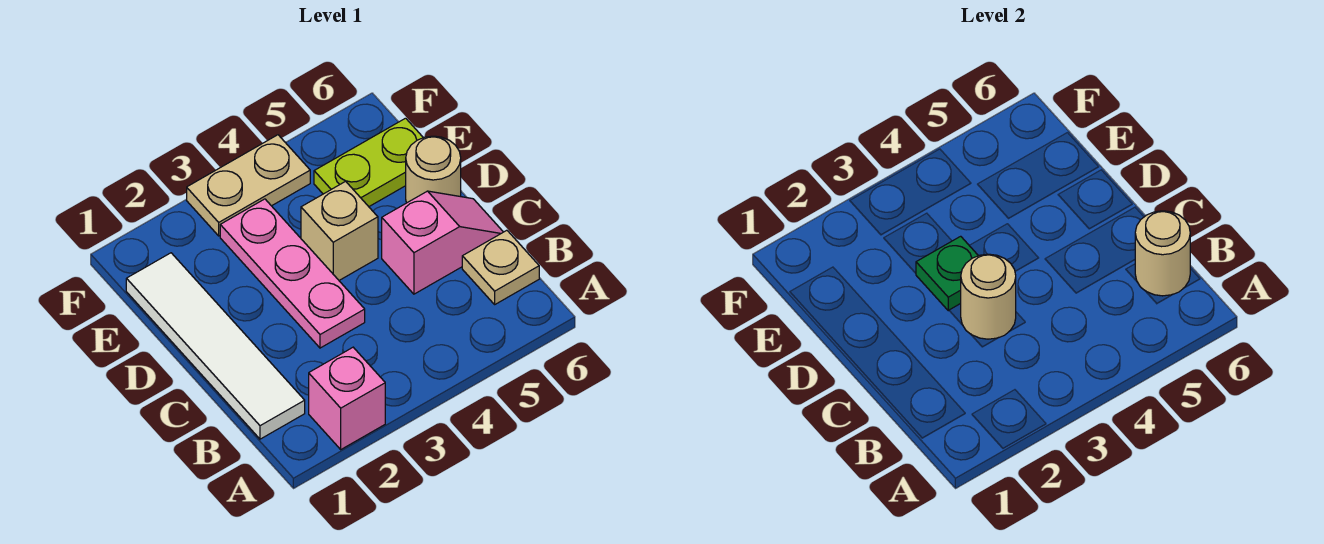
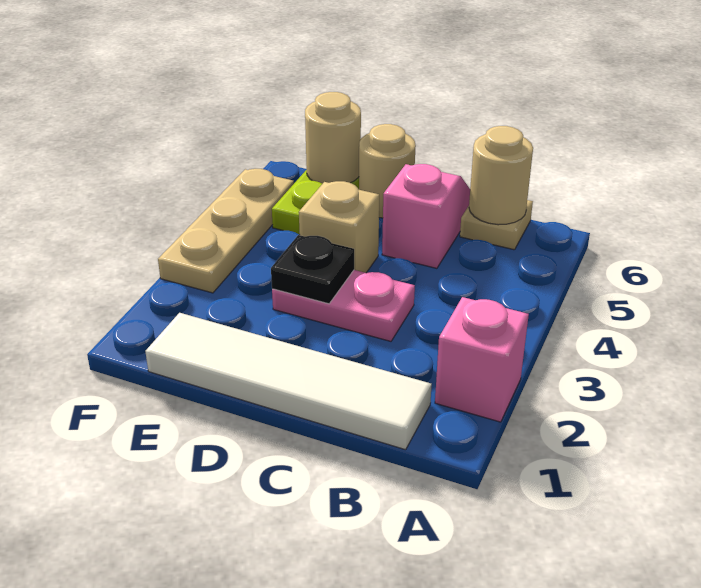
pink 1x3 plate [220,199,365,348] -> pink 1x2 plate [272,270,415,341]
tan 1x1 round brick [961,254,1016,339] -> tan 1x1 round brick moved to [305,92,361,184]
green 1x1 plate [916,236,978,311] -> black 1x1 plate [271,235,354,304]
tan 1x2 plate [187,135,310,236] -> tan 1x3 plate [158,169,294,293]

